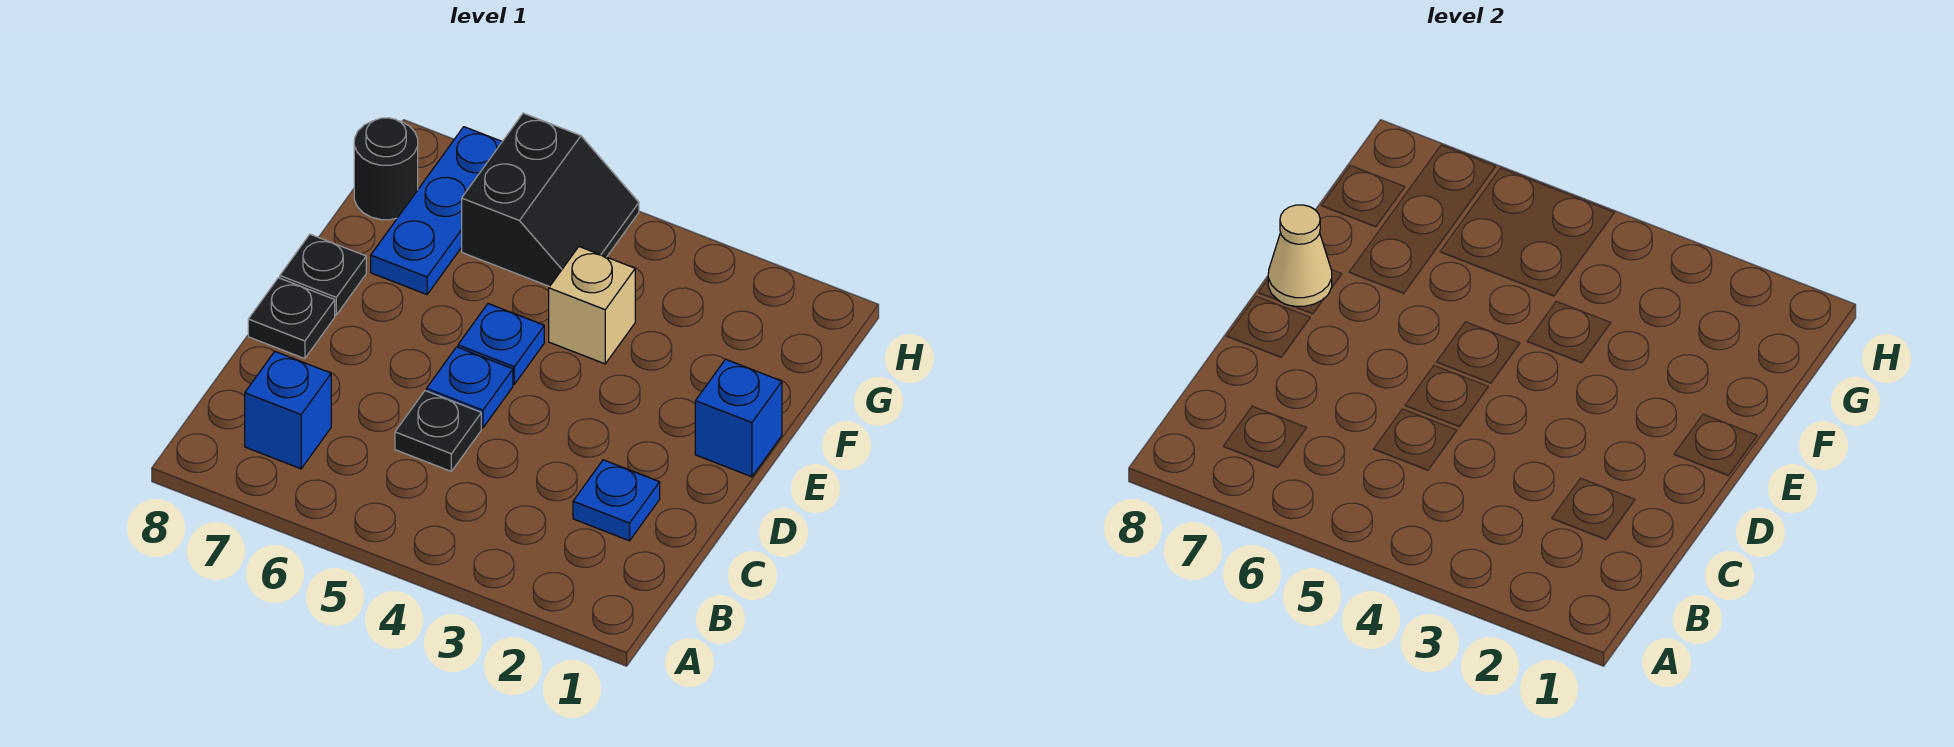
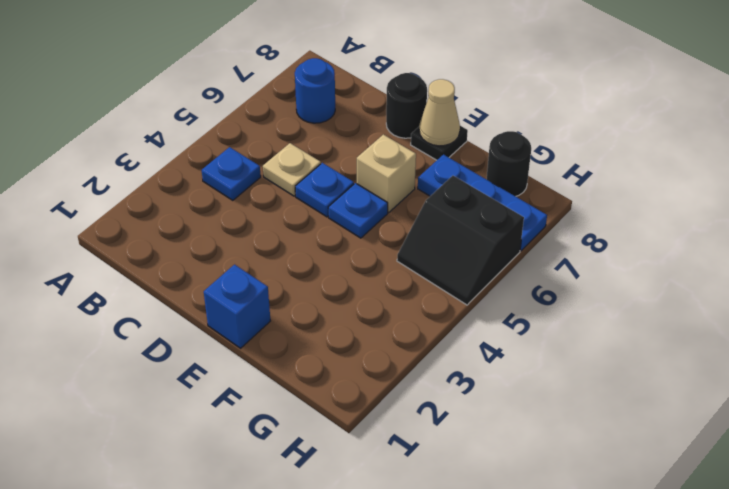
blue 1x1 brick [245,352,331,469] -> blue 1x1 round brick [295,58,335,123]
blue 1x1 plate [573,460,660,541] -> blue 1x1 plate moved to [202,147,261,200]
black 1x1 plate [395,391,481,471] -> tan 1x1 plate [263,143,321,196]
black 1x1 plate [248,278,335,359] -> black 1x1 round brick [386,73,427,138]
tan 1x1 brick [549,247,635,364] -> tan 1x1 brick moved to [357,134,416,213]

